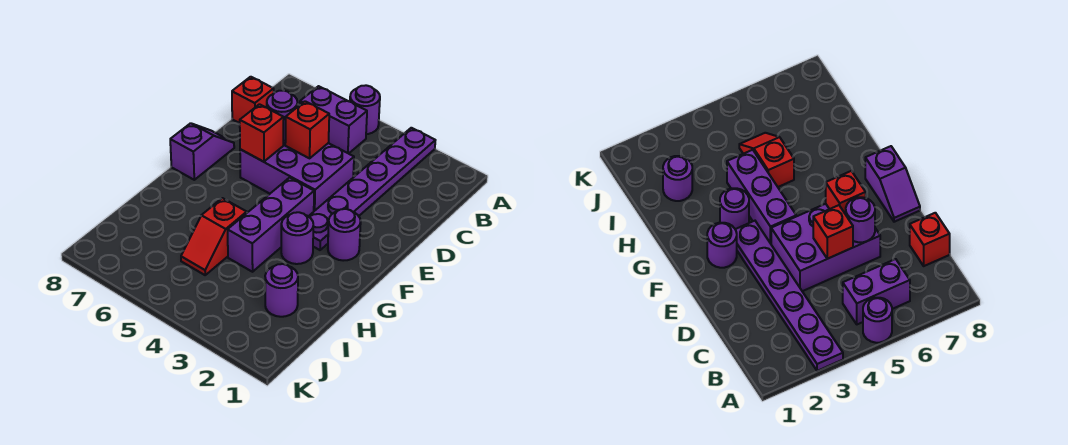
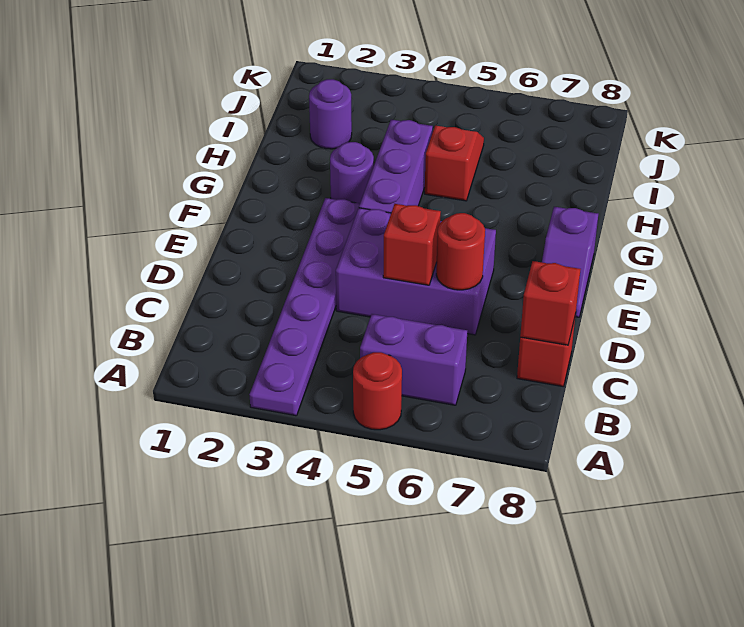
purple 1x1 round brick [350,85,380,134] -> red 1x1 round brick [353,352,402,430]
purple 1x1 round brick [267,90,297,141] -> red 1x1 round brick [436,213,485,290]
red 1x1 brick [240,104,284,162] -> red 1x1 brick moved to [520,261,581,345]
purple 1x1 round brick [328,209,361,261] -> none

